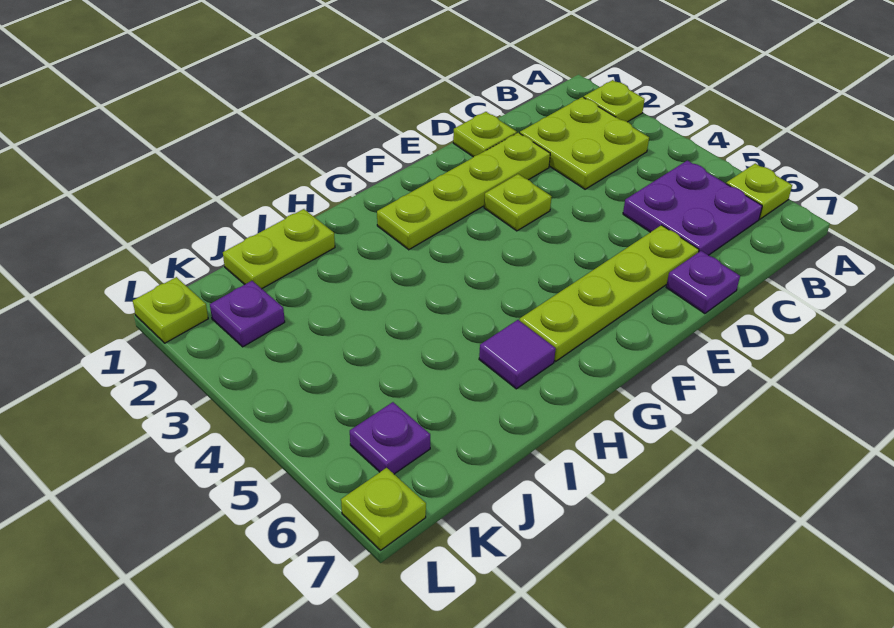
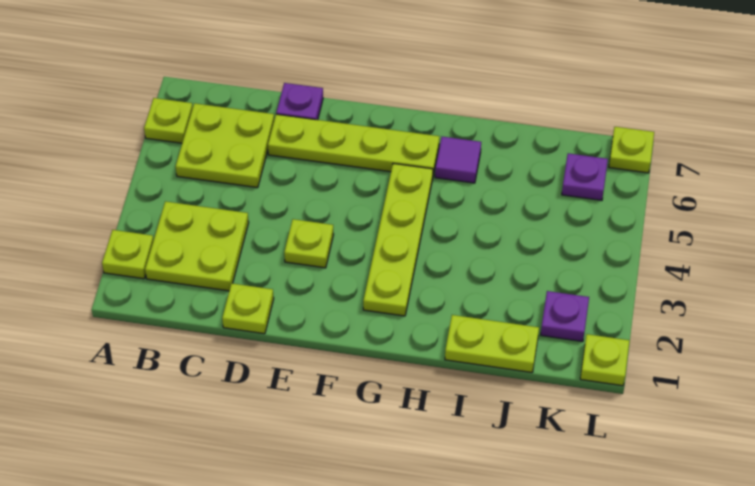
purple 2x2 plate [623,160,762,255] -> lime 2x2 plate [175,103,274,188]
lime 1x4 plate [377,133,550,250] -> lime 1x4 plate turned to [363,163,433,316]

